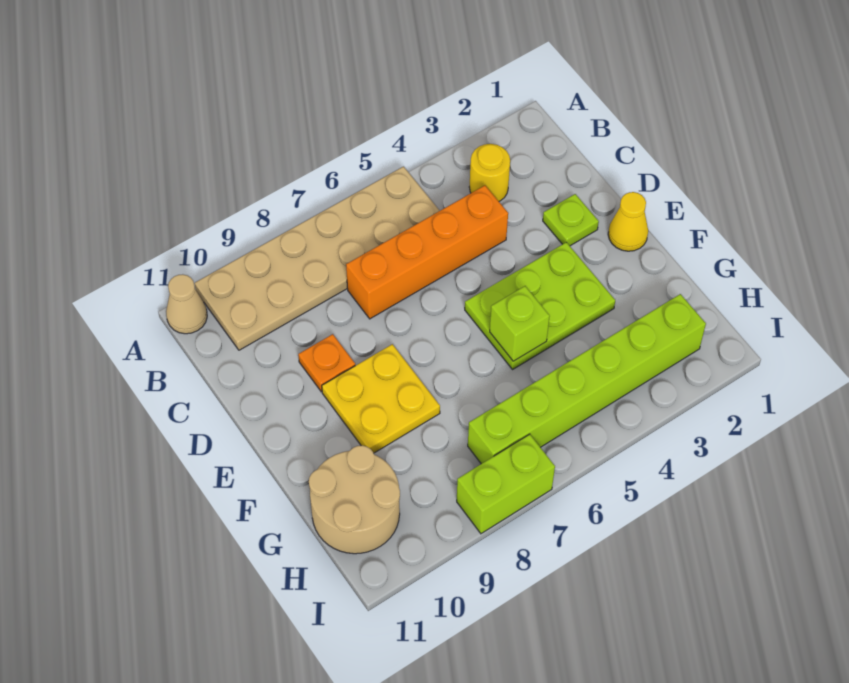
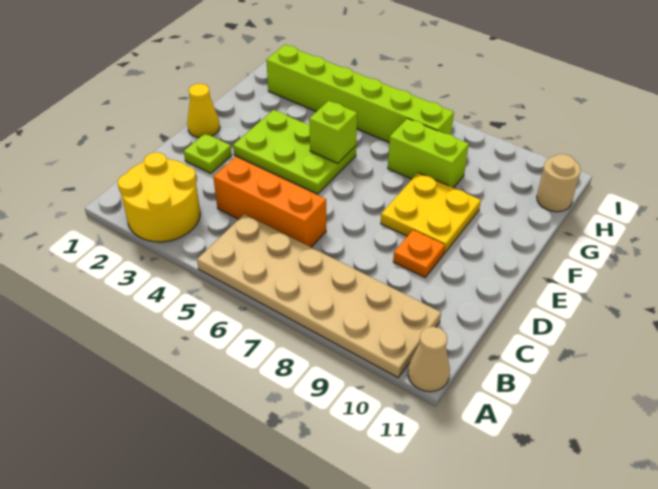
yellow 1x1 round brick [469,144,510,201] -> yellow 2x2 round brick [118,152,200,242]
orange 1x4 brick [346,186,508,319] -> orange 1x3 brick [213,157,326,247]
tan 2x2 round brick [309,445,400,554] -> tan 1x1 round brick [537,154,581,212]
lime 1x2 brick [457,434,555,534] -> lime 1x2 brick moved to [388,118,469,188]

